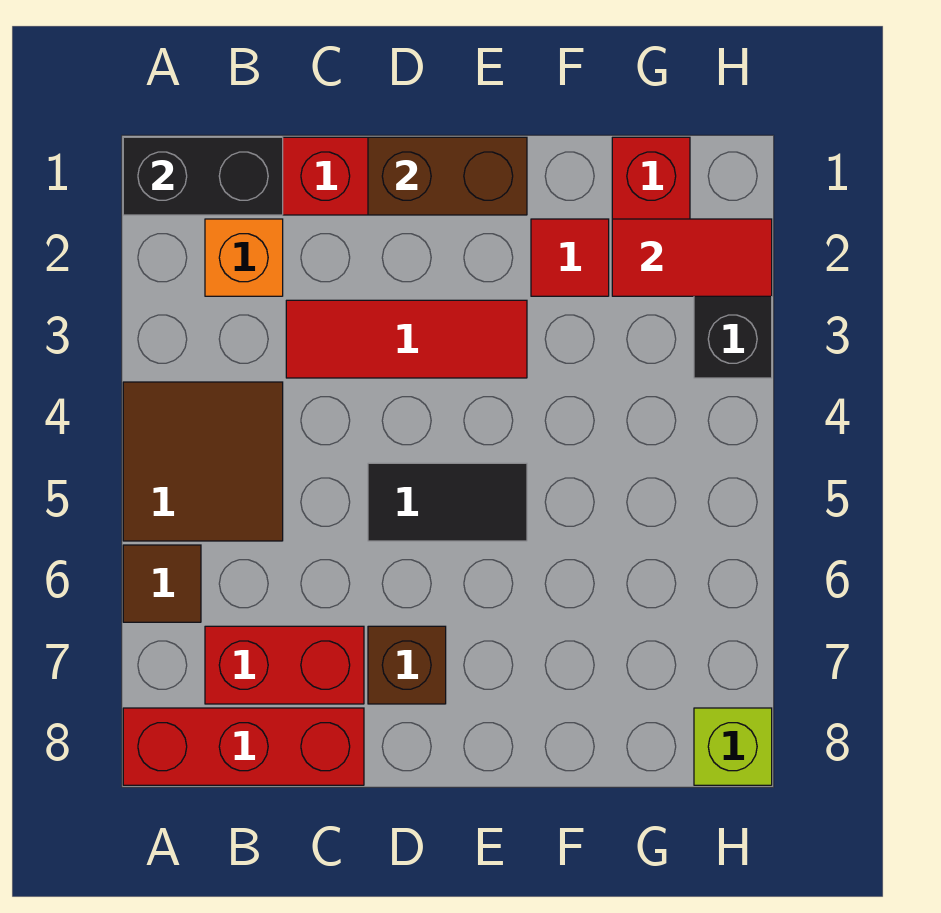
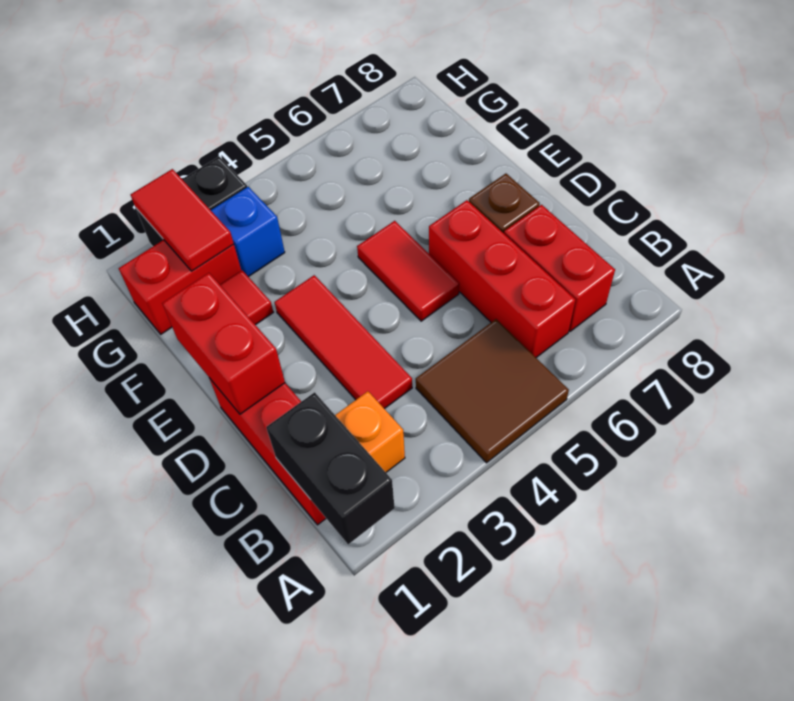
brown 1x1 tile [123,545,201,622] -> none
red 1x3 brick [123,708,364,785] -> red 1x3 brick moved to [429,200,575,358]
brown 1x2 brick [368,137,527,215] -> red 1x2 brick [162,273,285,414]
black 1x2 tile [368,463,527,541] -> red 1x2 tile [357,221,459,321]
none -> blue 1x1 brick [211,187,285,277]
lime 1x1 brick [694,708,772,785] -> none

